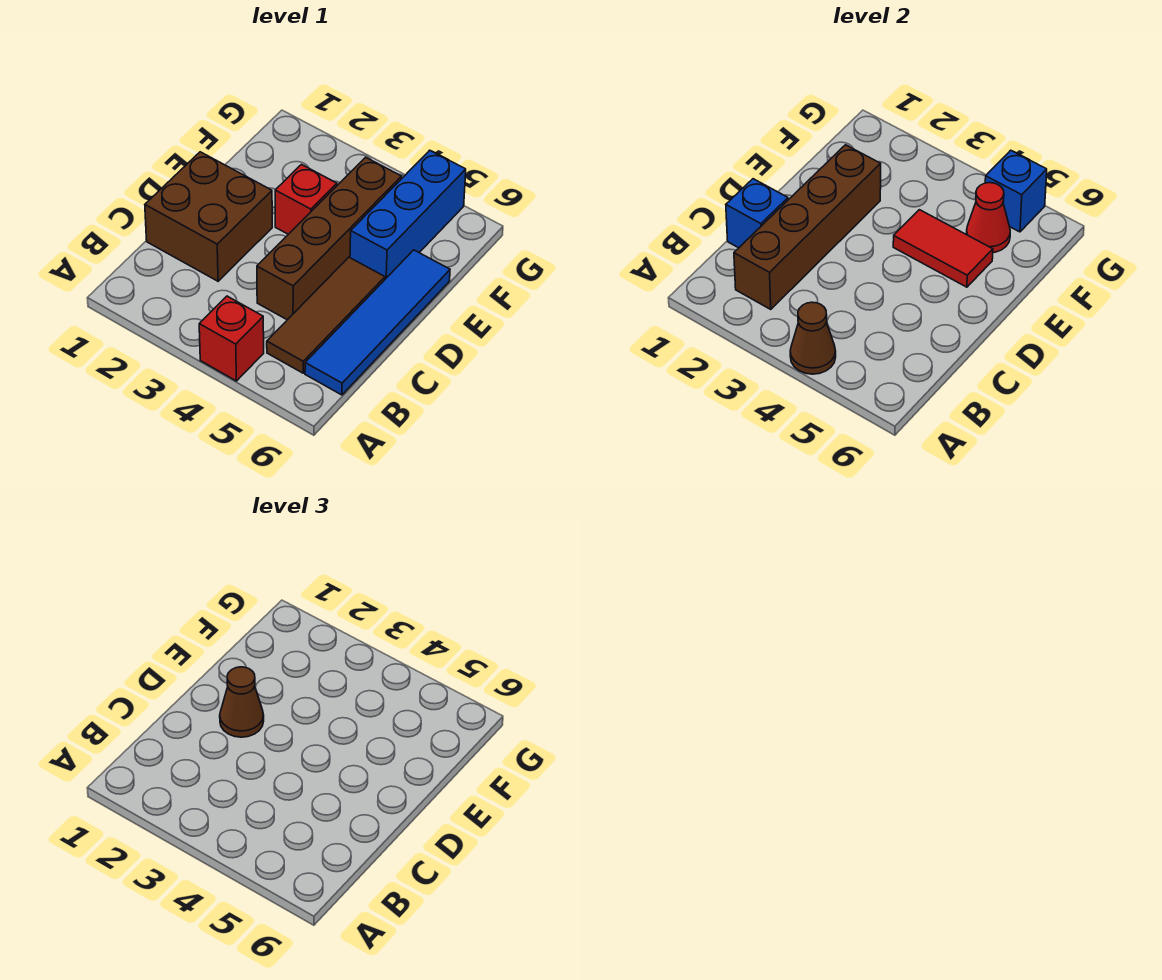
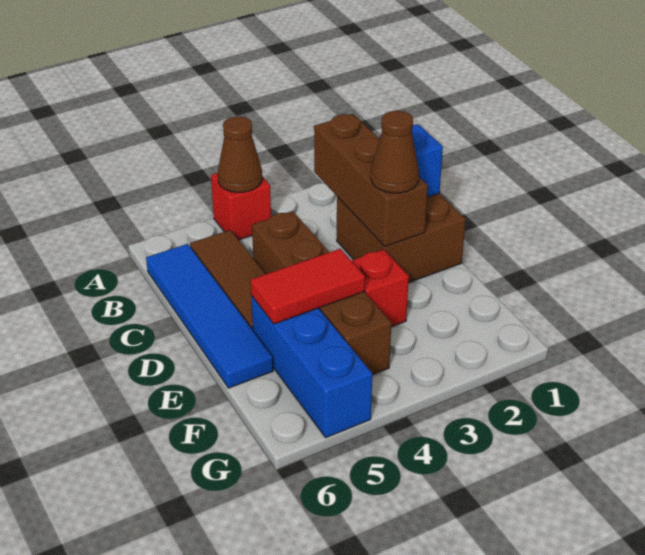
brown 1x4 brick [734,145,881,309] -> brown 1x3 brick [314,114,428,247]
red 1x1 cone [966,183,1010,253] -> none
blue 1x1 brick [985,150,1047,232] -> none

